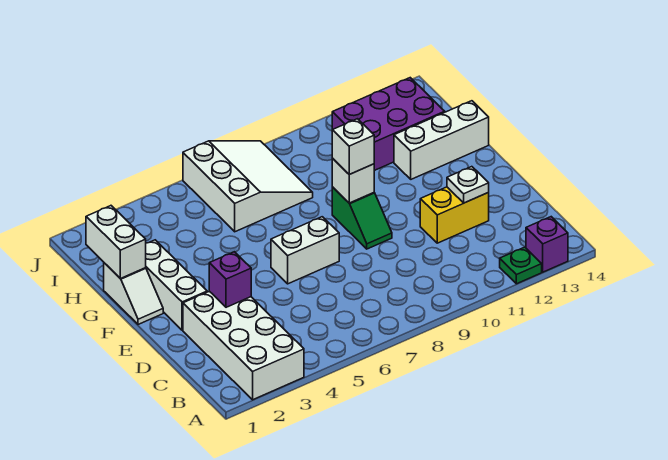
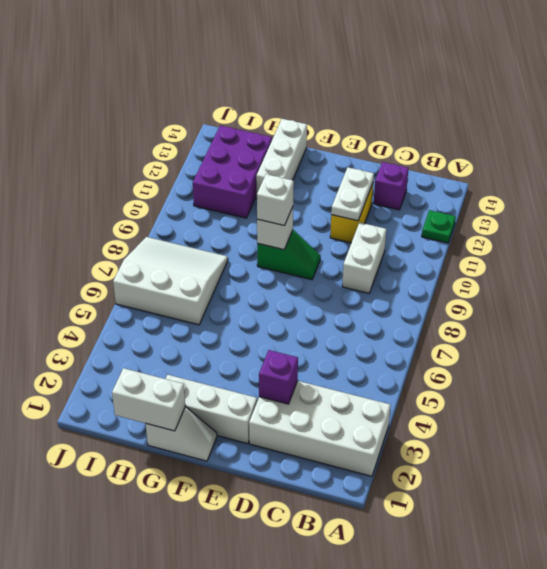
purple 1x1 brick [526,217,568,272] -> purple 1x1 brick moved to [373,162,409,210]
white 1x1 plate [447,167,489,203] -> white 1x2 plate [331,167,374,221]
white 1x2 brick [271,217,339,284] -> white 1x2 brick moved to [342,222,386,293]

